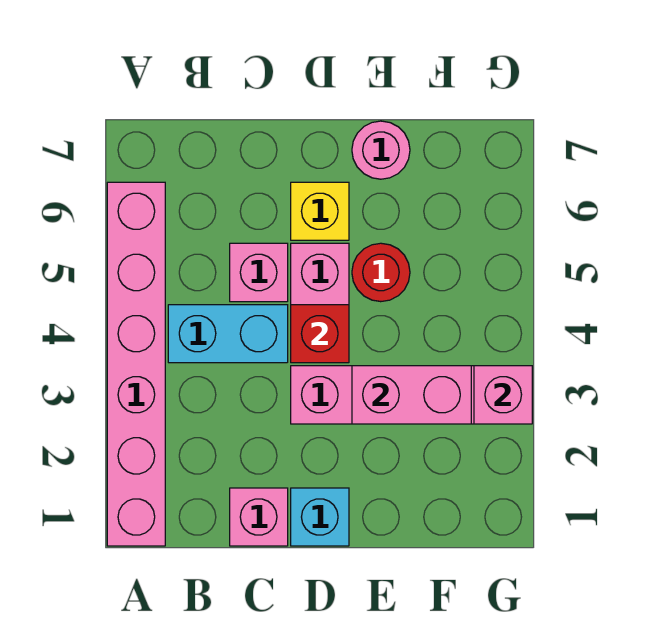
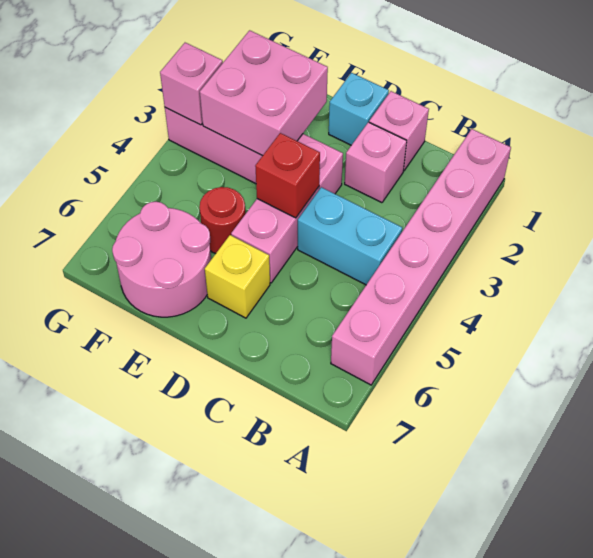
pink 1x1 brick [230,243,288,302] -> pink 1x1 brick moved to [345,122,407,203]
pink 1x2 brick [352,366,471,424] -> pink 2x2 brick [200,30,328,156]
pink 1x1 round brick [352,121,410,179] -> pink 2x2 round brick [112,202,211,317]

